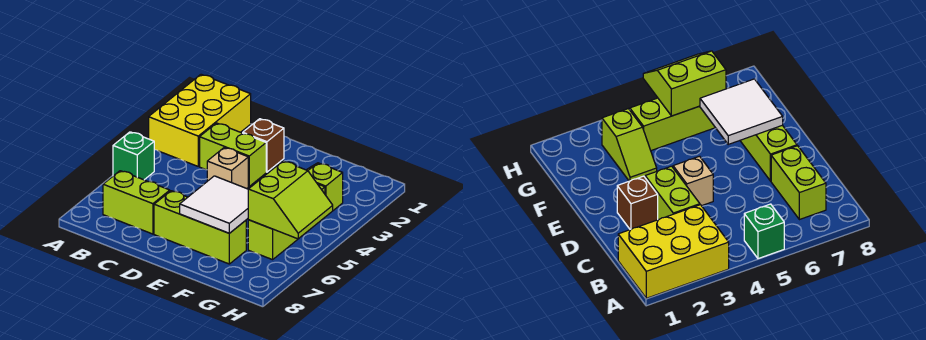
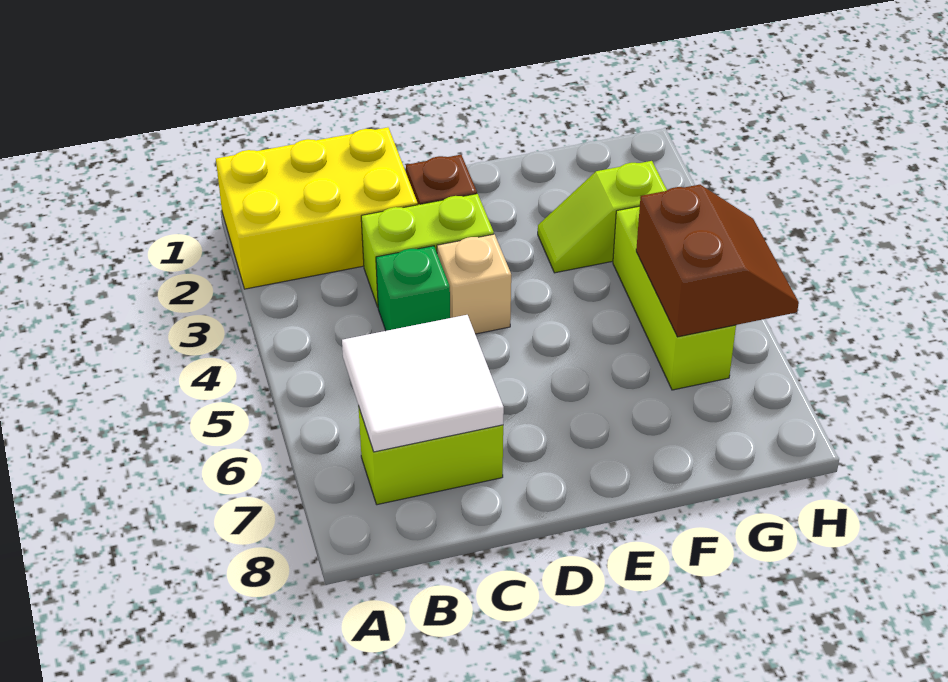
yellow 2x3 brick [149,74,251,166] -> yellow 2x3 brick turned to [216,127,418,289]
green 1x1 brick [113,132,154,180] -> green 1x1 brick moved to [376,246,450,331]
lime 1x3 brick [154,191,246,264] -> none
white 2x2 tile [180,176,248,233] -> white 2x2 tile moved to [342,315,504,452]
lime 2x2 slope [248,161,333,239] -> brown 2x2 slope [636,185,799,337]

